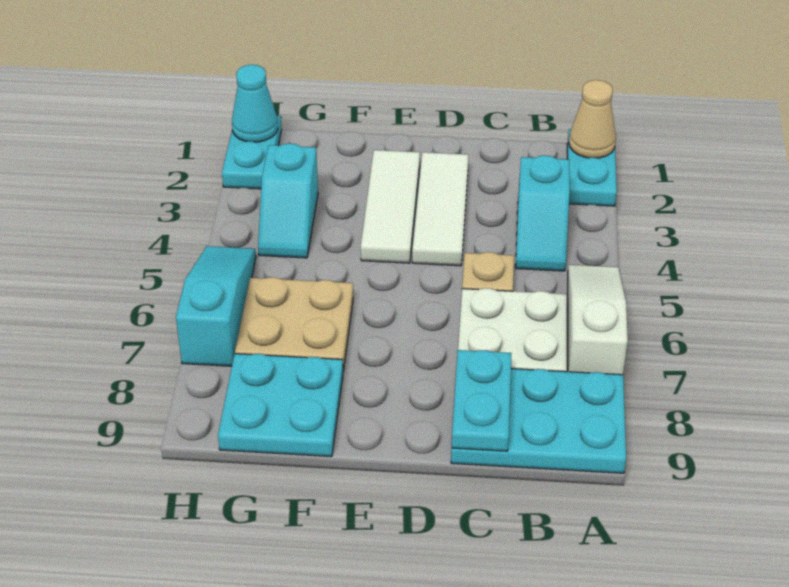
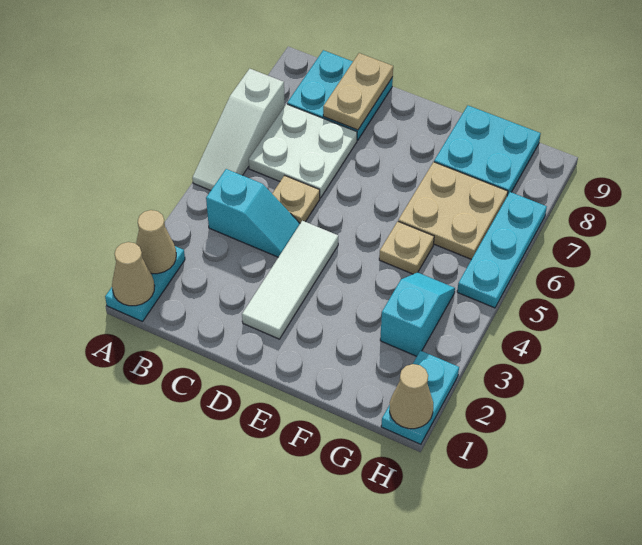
none -> tan 1x1 cone [136,210,176,274]
cyan 2x3 plate [451,369,626,473] -> cyan 2x2 plate [287,50,393,140]
cyan 1x2 slope [516,155,570,271] -> cyan 1x2 slope turned to [206,169,300,257]
cyan 1x2 plate [452,350,512,451] -> tan 1x2 plate [323,53,393,130]
white 1x3 tile [361,150,420,263] -> none
none -> tan 1x1 plate [379,221,434,274]
cyan 1x1 cone [232,65,278,142] -> tan 1x1 cone [390,364,433,429]
cyan 1x3 slope [176,246,256,366] -> cyan 1x3 plate [457,192,547,308]

